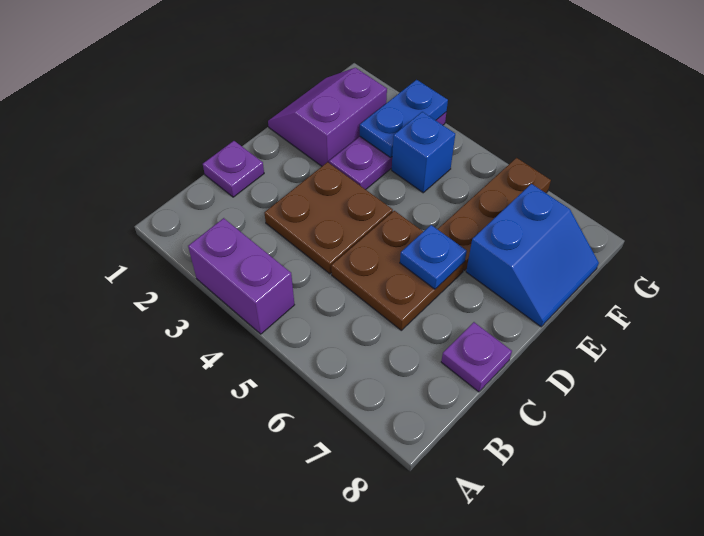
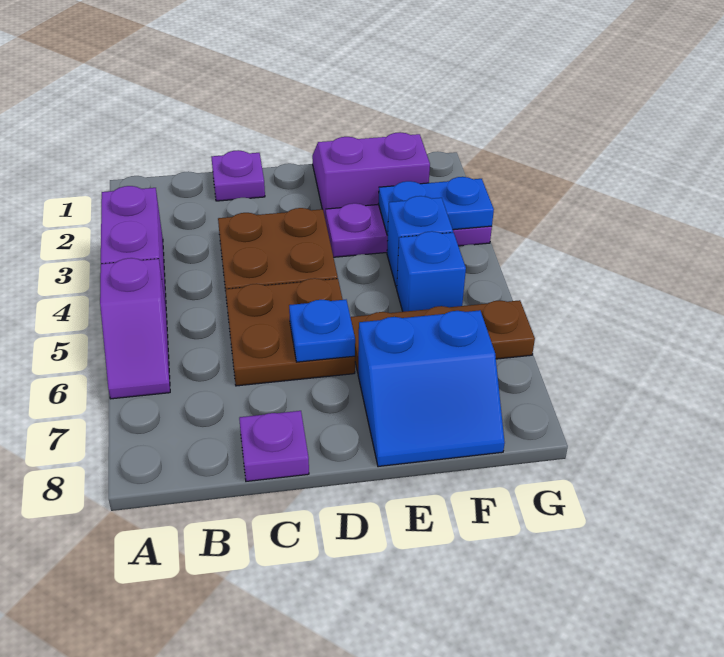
none -> purple 1x2 slope [100,258,170,399]
none -> blue 1x1 brick [397,231,466,312]

